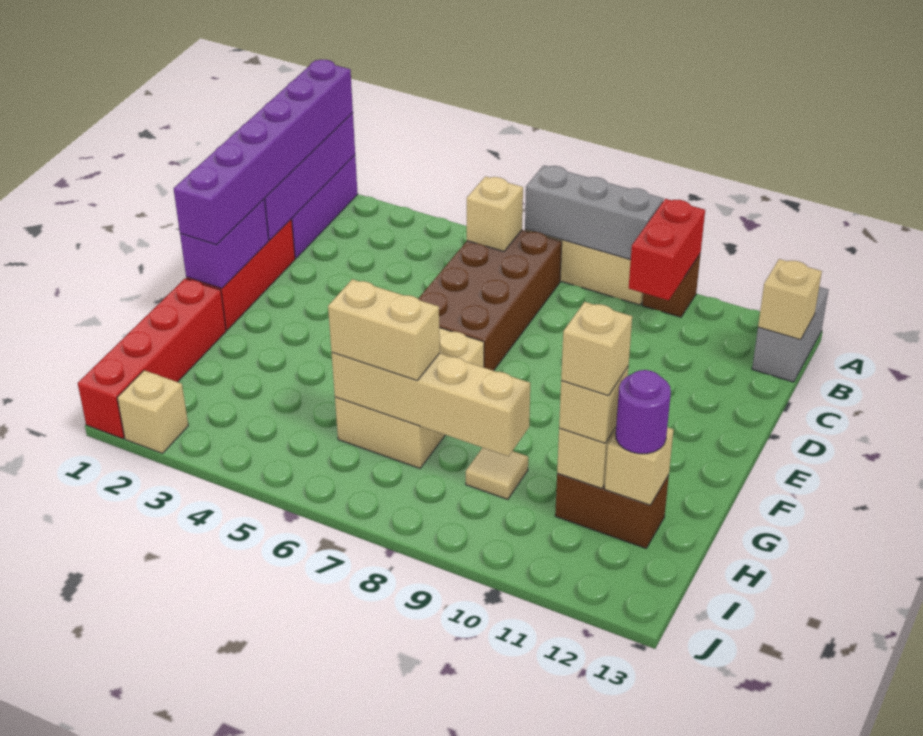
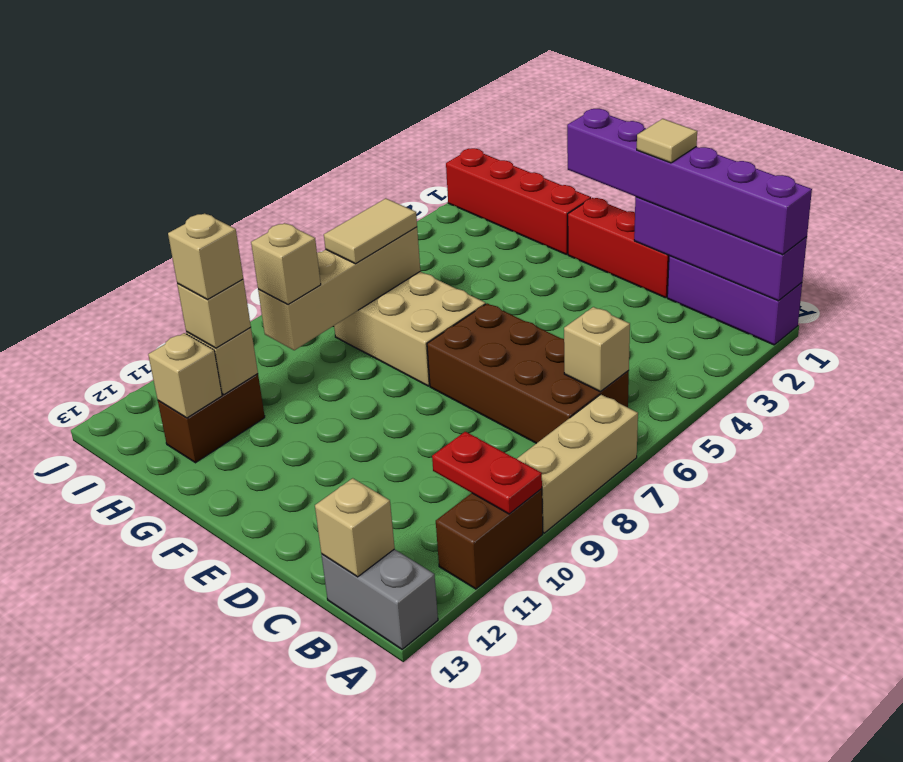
grey 1x3 brick [525,165,663,260] -> none
brown 1x1 brick [642,253,701,317] -> brown 1x2 brick [436,489,543,589]
red 1x2 brick [629,199,705,301] -> red 1x2 plate [432,432,542,514]
purple 1x2 brick [180,199,269,288] -> none
tan 1x2 brick [328,279,440,380] -> tan 1x2 tile [324,198,417,264]
tan 1x1 tile [466,448,528,499] -> tan 1x1 tile moved to [637,119,697,163]
purple 1x1 round brick [616,370,671,454] -> none
tan 1x1 brick [117,370,188,453] -> tan 1x1 brick moved to [251,223,321,305]

